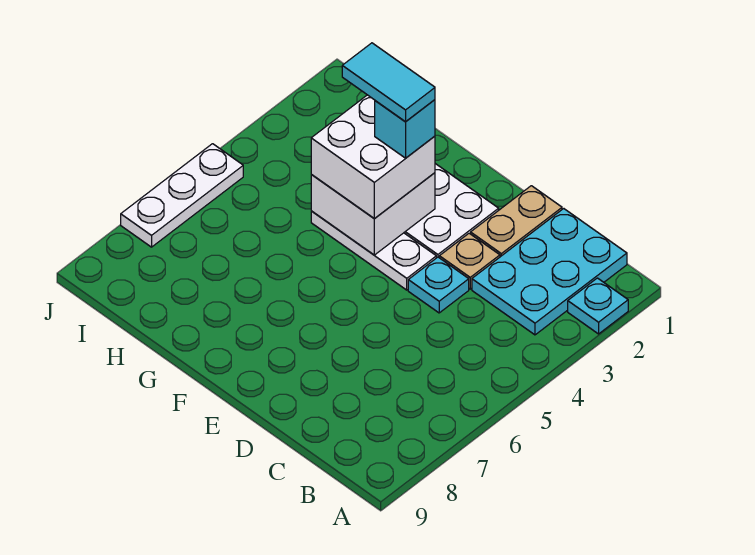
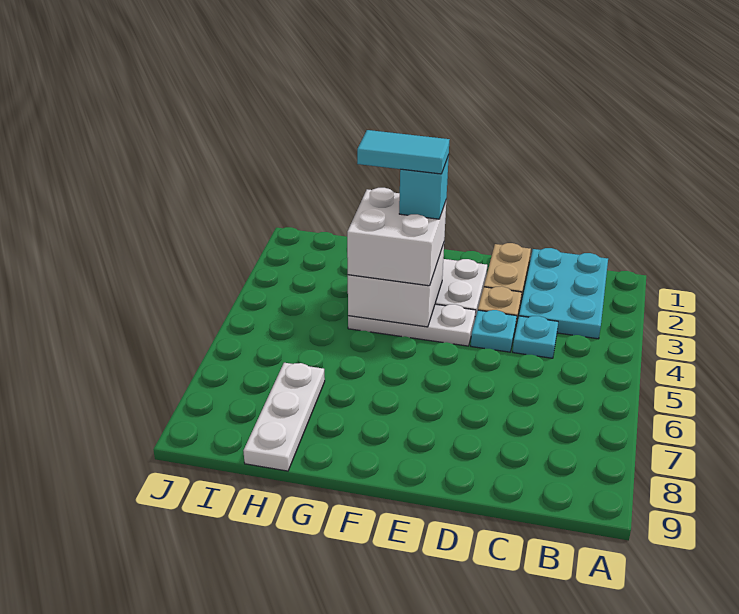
cyan 1x1 plate [568,278,628,334] -> cyan 1x1 plate moved to [513,316,558,358]
white 1x3 plate [121,144,243,247] -> white 1x3 plate moved to [243,363,325,471]

